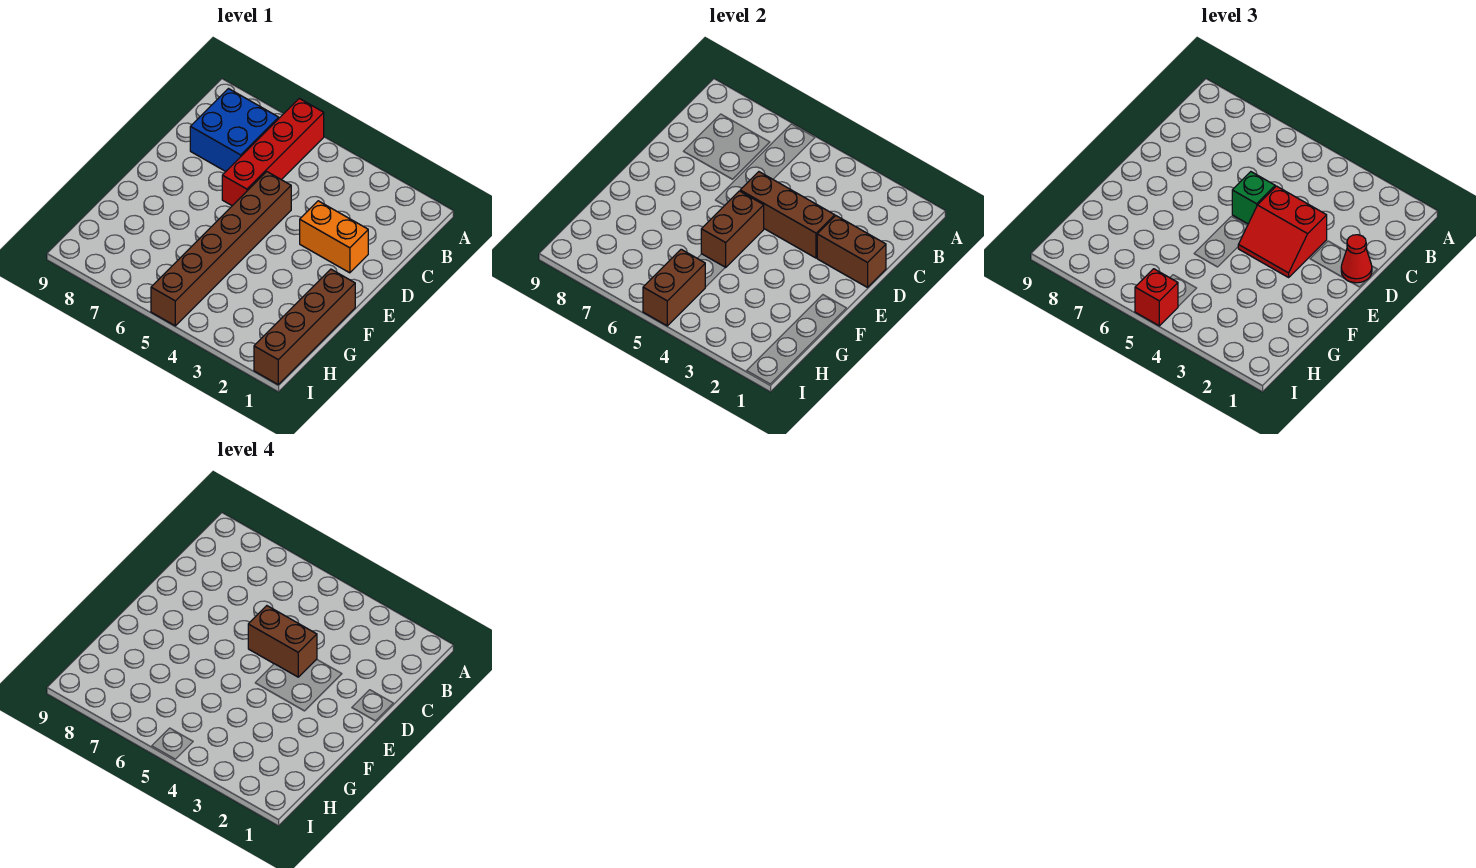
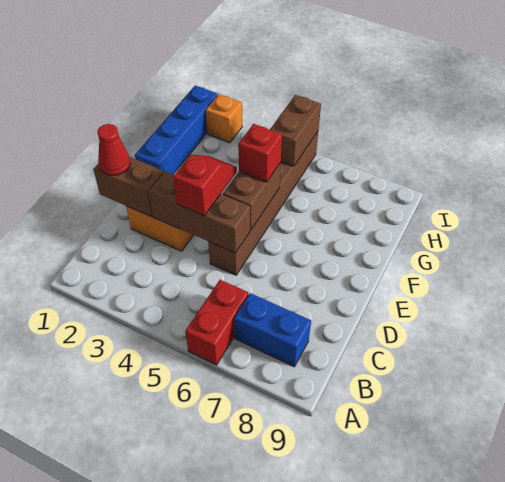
red 1x4 brick [222,98,324,206] -> red 1x2 brick [185,280,249,365]
blue 2x2 brick [190,89,279,171] -> blue 1x2 brick [234,293,311,367]
red 2x2 slope [1238,186,1327,277] -> red 1x2 slope [173,155,237,216]
brown 1x2 brick [248,606,317,677] -> none
green 1x1 brick [1232,172,1275,224] -> none
brown 1x4 brick [254,269,355,384] -> blue 1x4 brick [135,85,218,174]
none -> orange 1x1 brick [206,94,242,143]
red 1x1 brick [1135,269,1178,326] -> red 1x1 brick moved to [238,124,282,182]

